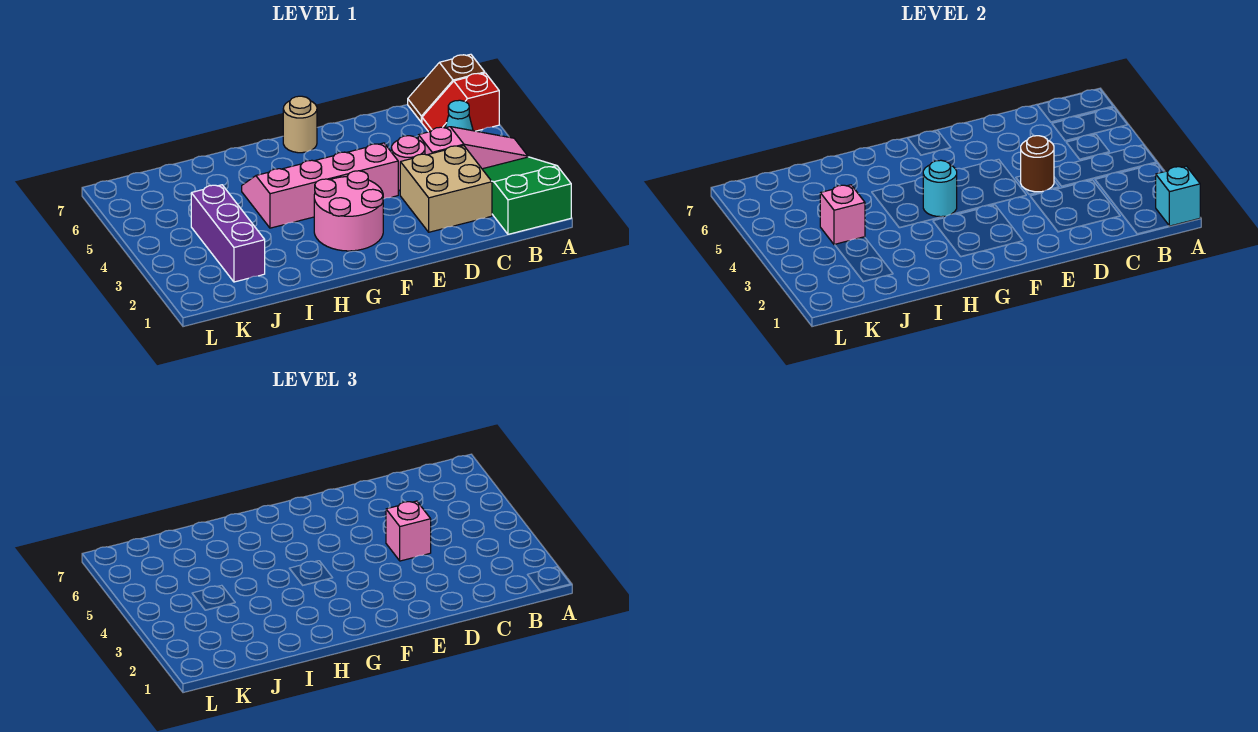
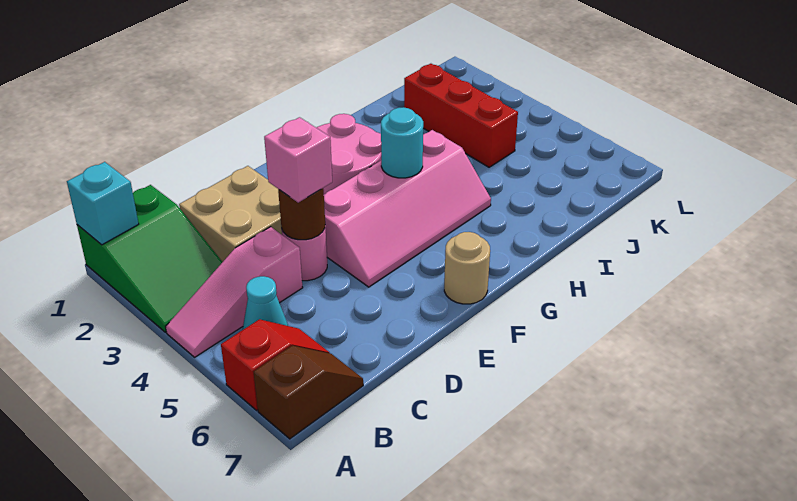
purple 1x3 brick [191,185,265,282] -> red 1x3 brick [404,64,518,167]
pink 1x1 brick [820,185,865,245] -> none

